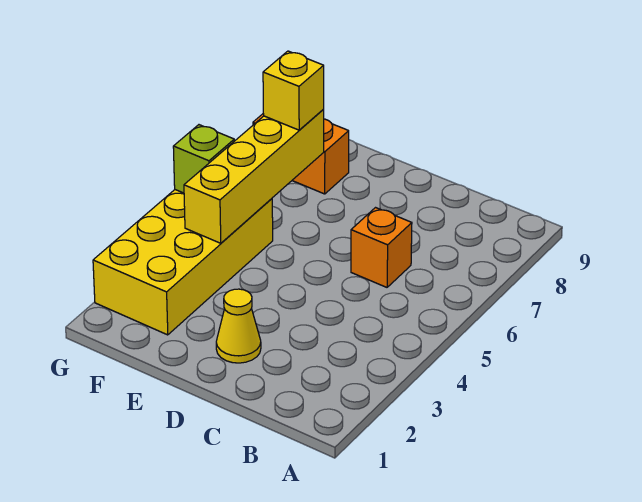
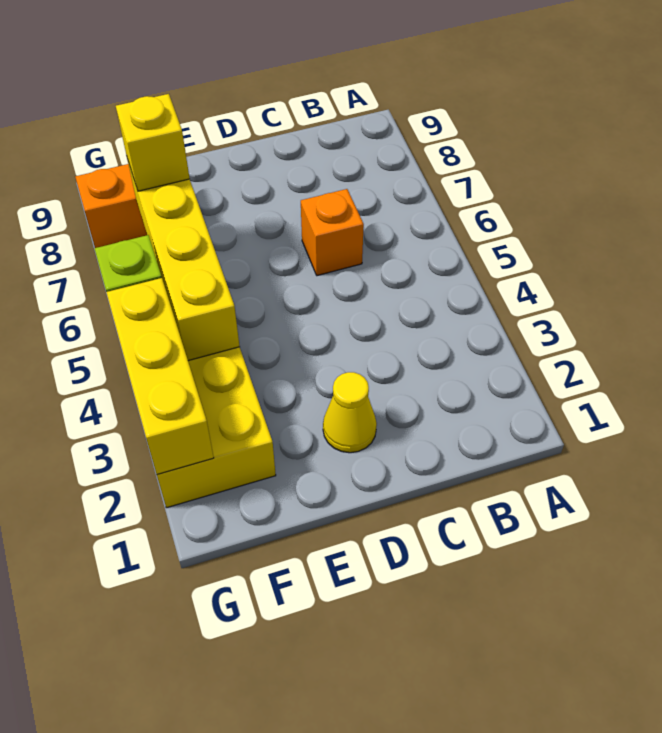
none -> yellow 1x3 brick [106,278,214,475]

